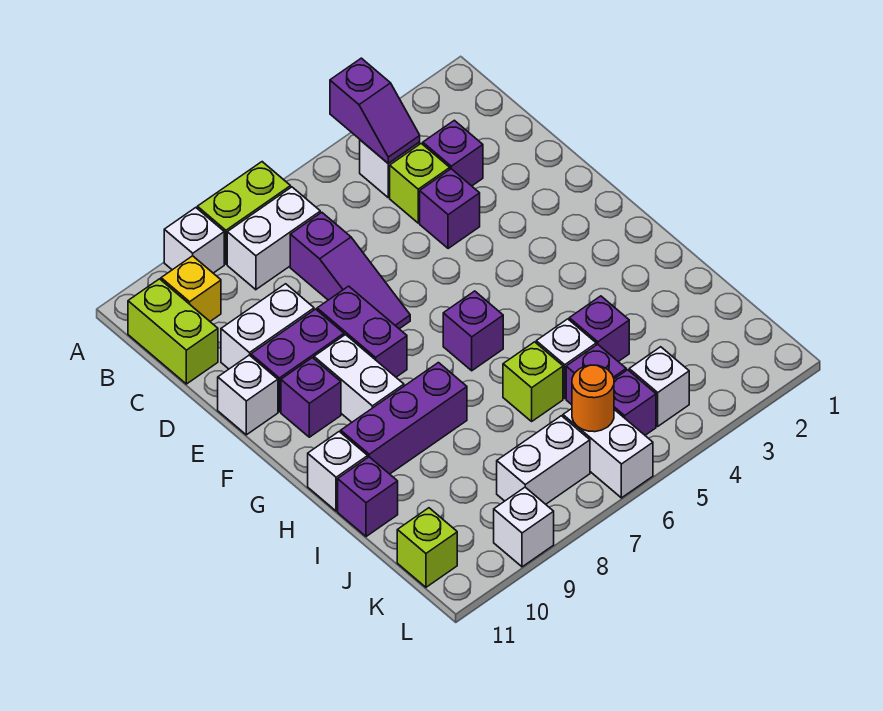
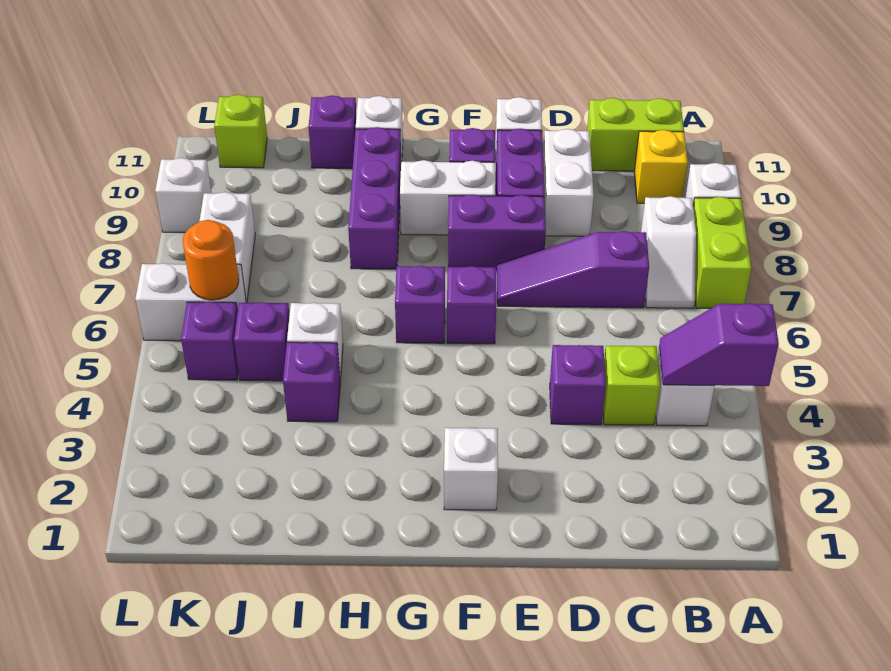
white 1x2 brick [227,187,320,290] -> white 1x2 slope [641,196,696,308]
purple 1x1 brick [423,120,483,186] -> purple 1x1 brick moved to [447,266,496,344]
lime 1x1 brick [503,342,563,421] -> none
white 1x1 brick [629,347,689,426] -> white 1x1 brick moved to [444,428,498,510]

